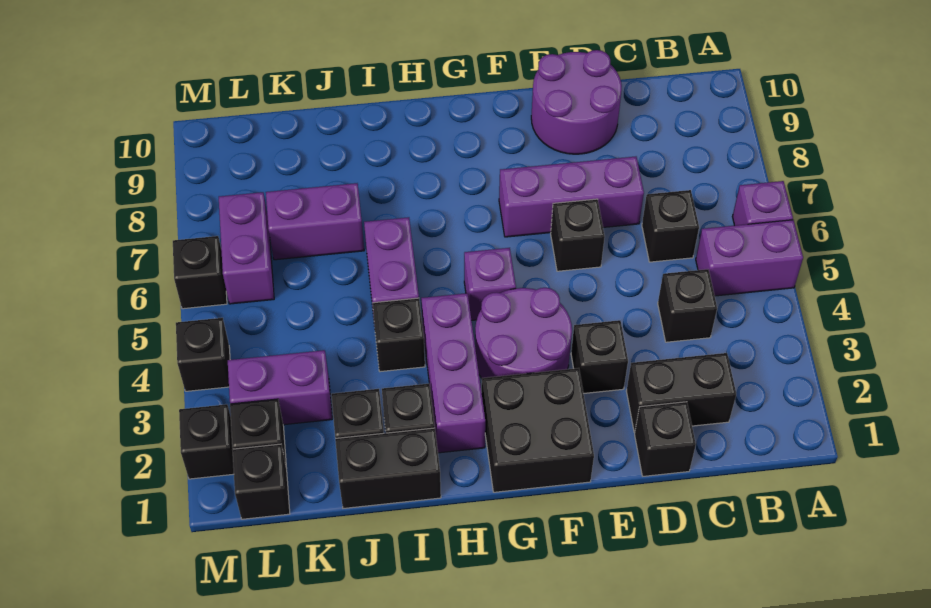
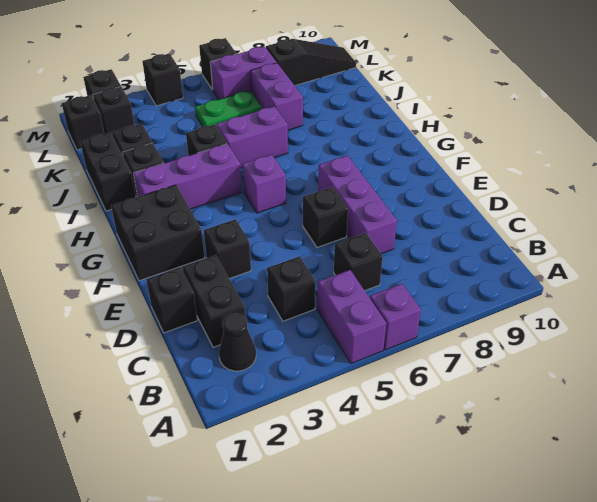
none -> black 1x1 cone [219,313,256,371]
purple 2x2 round brick [531,50,622,154] -> none
purple 2x2 round brick [475,288,572,378] -> none
purple 1x2 brick [228,350,332,425] -> none
none -> green 1x2 plate [195,91,262,126]
none -> black 1x3 slope [266,39,356,86]

